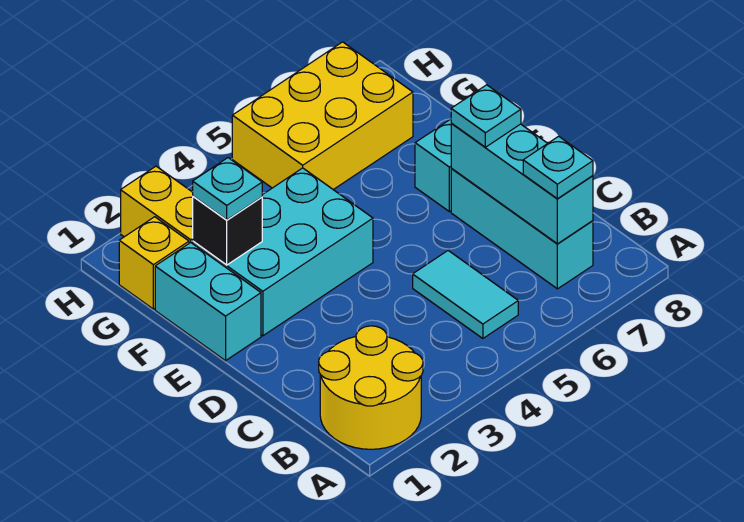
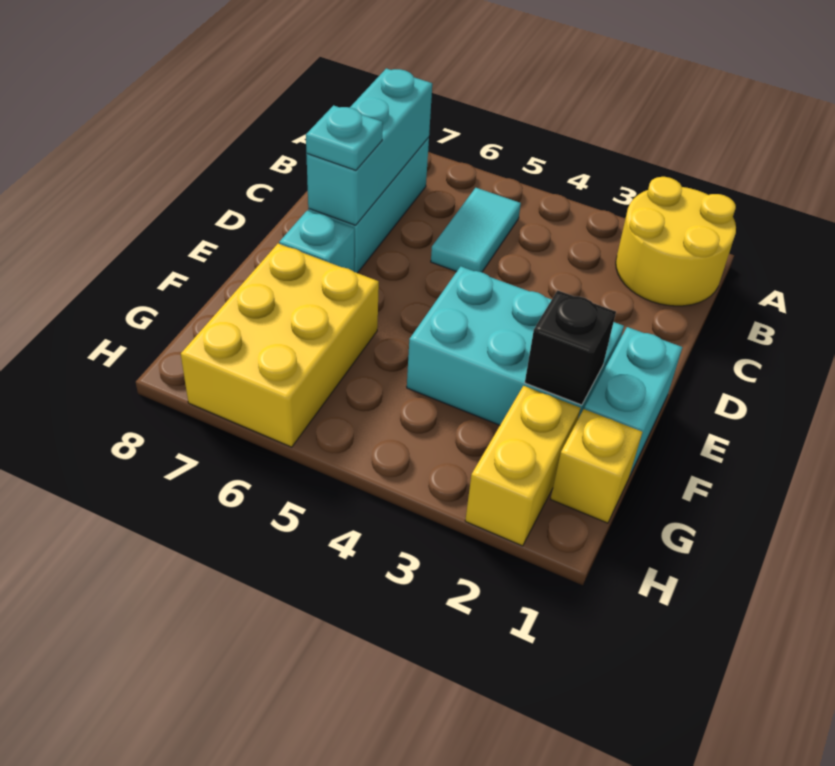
cyan 1x1 plate [523,136,593,199] -> none
cyan 1x1 plate [193,158,262,220] -> none
yellow 2x3 brick [232,42,413,190] -> yellow 2x3 brick turned to [181,244,379,447]

